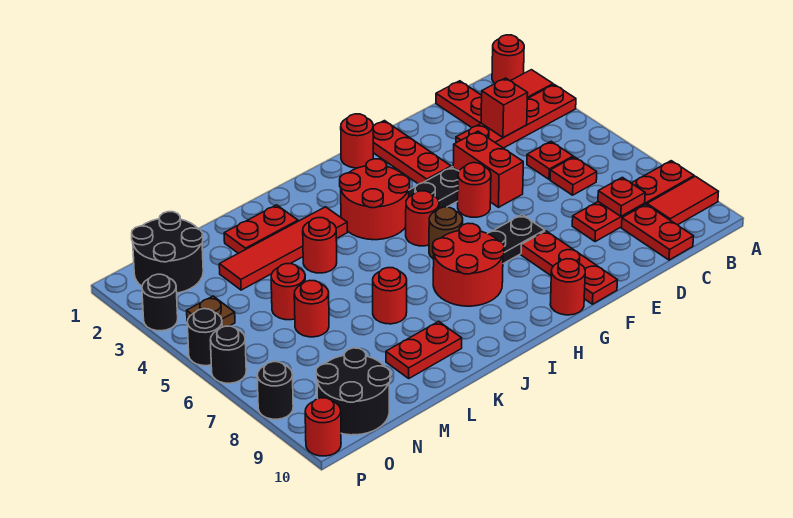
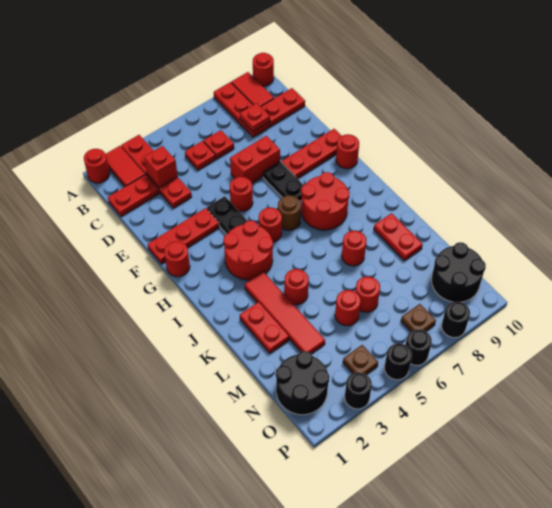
red 1x4 plate [572,161,694,242] -> red 1x3 plate [214,82,270,137]
red 1x2 brick [453,131,523,207] -> red 1x2 brick moved to [230,136,280,183]
none -> brown 1x1 plate [401,304,436,331]
red 1x1 round brick [305,398,341,456] -> red 1x1 round brick moved to [253,53,274,86]

